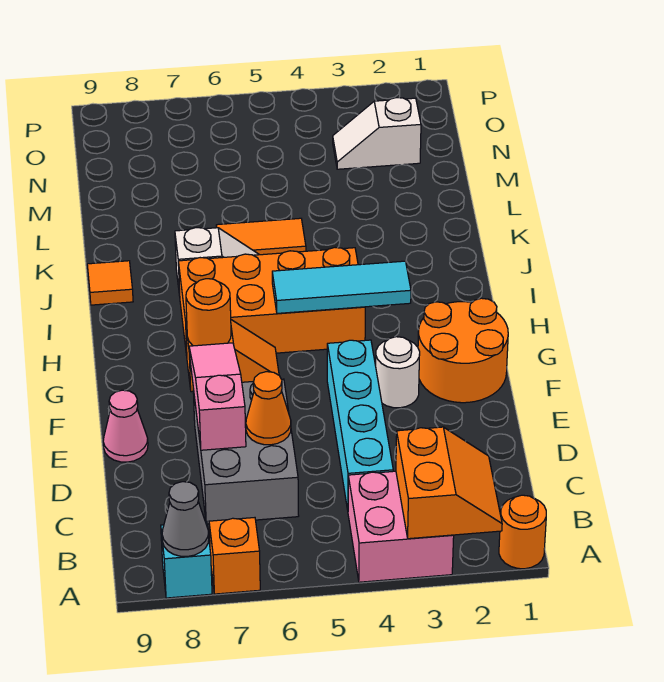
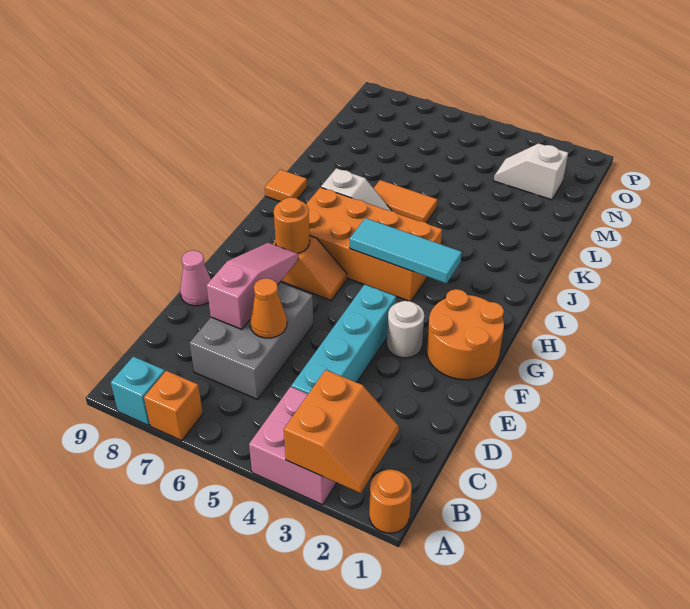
grey 1x1 cone [162,482,209,557] -> none

